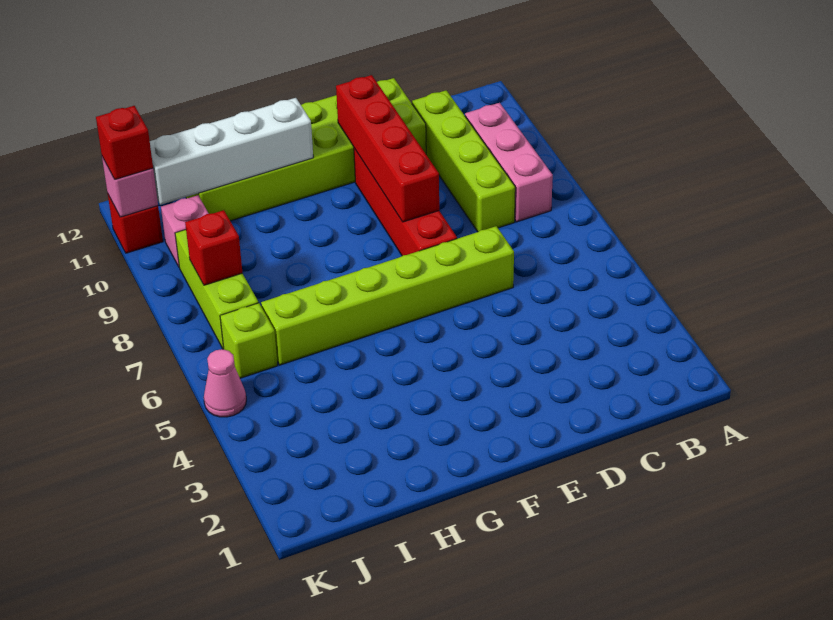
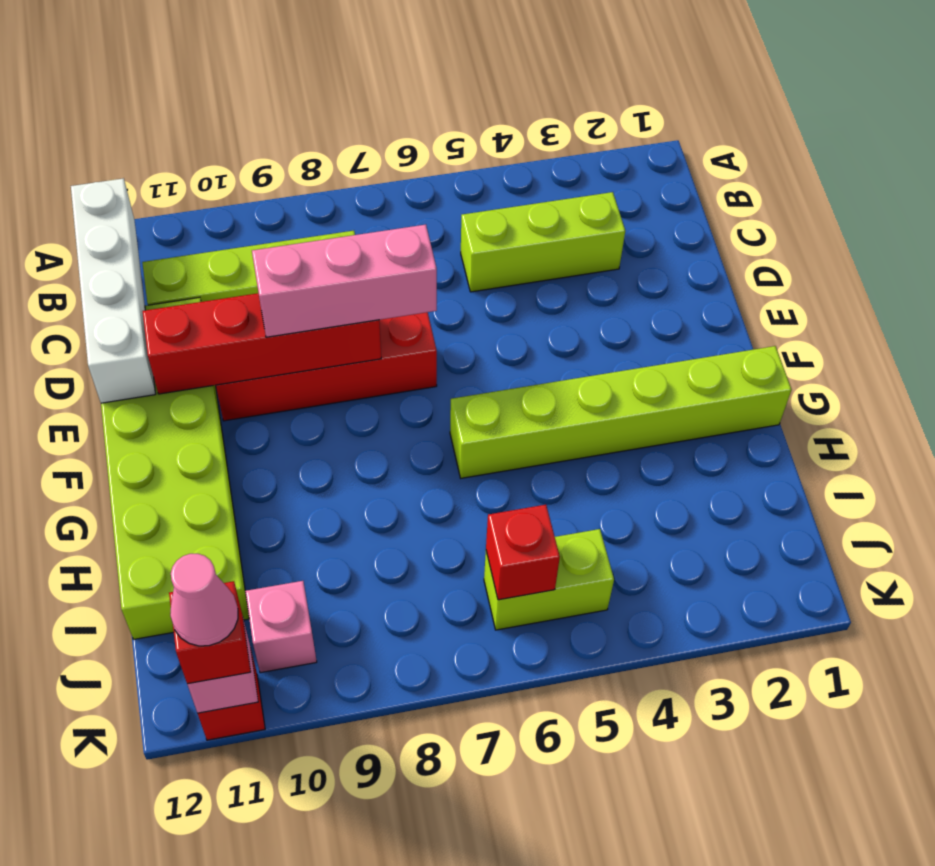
pink 1x3 brick [465,103,553,222] -> pink 1x3 brick moved to [252,225,437,337]
lime 1x6 brick [261,226,514,365] -> lime 1x6 brick turned to [450,346,791,478]
white 1x4 brick [150,98,313,205] -> white 1x4 brick moved to [71,178,155,403]
lime 1x1 brick [220,303,278,378] -> lime 1x2 brick [484,529,614,630]
lime 1x3 brick [175,230,258,349] -> lime 1x3 brick moved to [461,192,625,292]
red 1x1 brick [185,210,242,285] -> red 1x1 brick moved to [486,505,560,600]
pink 1x1 cone [204,349,246,417] -> pink 1x1 cone moved to [170,554,238,646]

